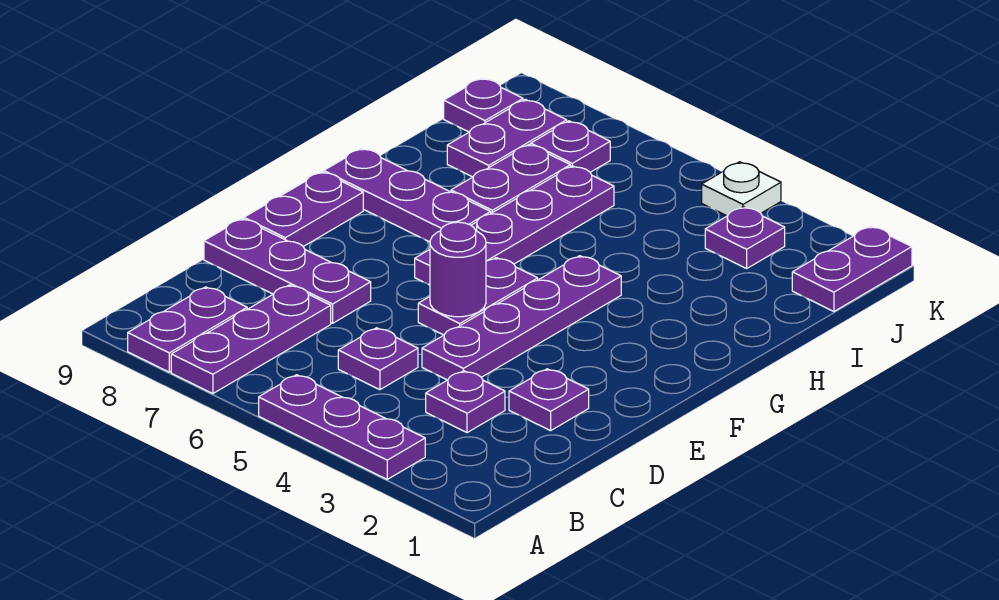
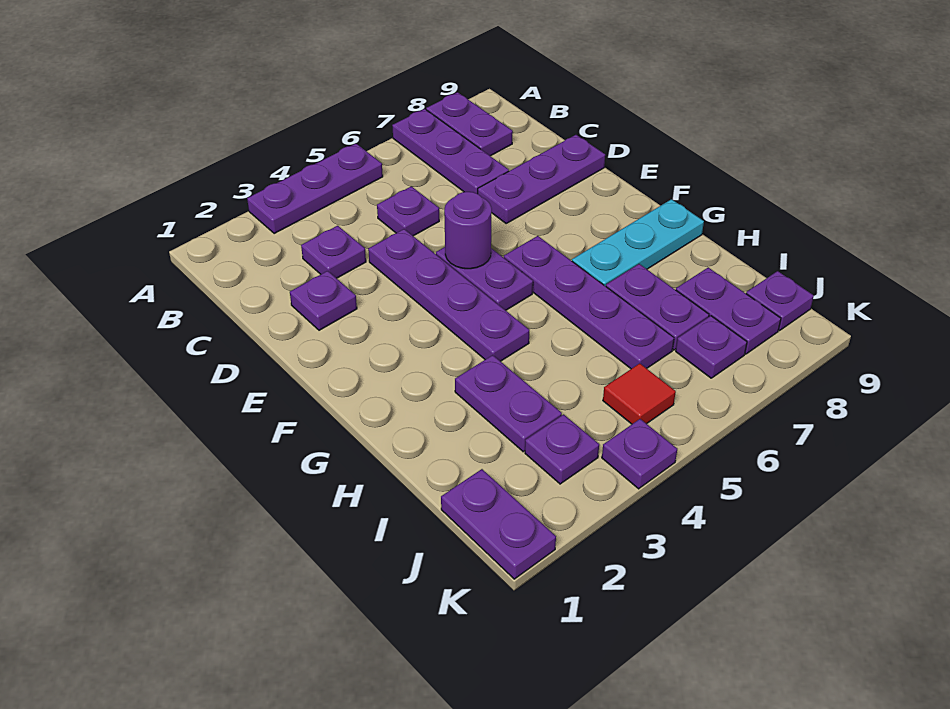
purple 1x2 plate [244,172,363,247] -> purple 1x2 plate moved to [455,355,562,452]
purple 1x3 plate [324,148,491,242] -> cyan 1x3 plate [572,199,704,286]
none -> red 1x1 tile [603,363,676,424]
white 1x1 plate [702,162,781,216] -> purple 1x1 plate [602,419,677,489]

